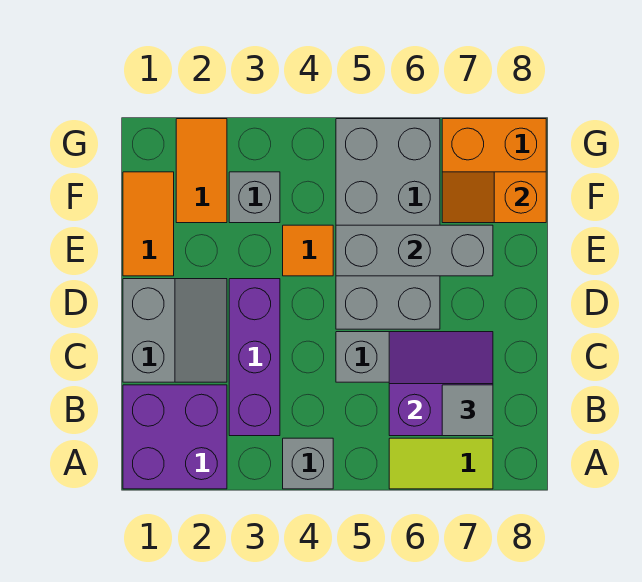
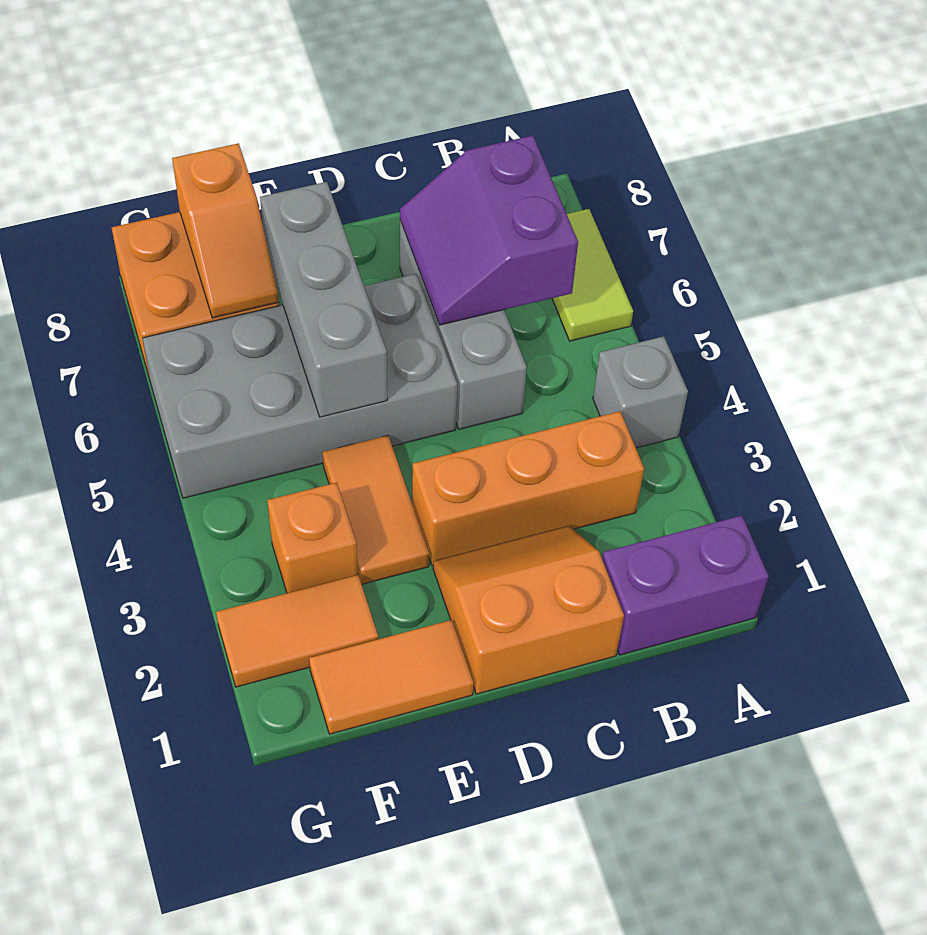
purple 2x2 brick [123,385,227,489] -> purple 1x2 brick [602,516,769,655]
purple 1x3 brick [229,279,280,436] -> orange 1x3 brick [412,411,644,566]
grey 1x1 tile [442,385,493,436] -> none
grey 2x2 slope [123,279,227,382] -> orange 2x2 slope [433,526,624,694]
orange 1x1 tile [283,225,333,276] -> orange 1x2 tile [323,436,429,584]
grey 1x1 brick [229,172,280,223] -> orange 1x1 brick [267,483,358,593]

